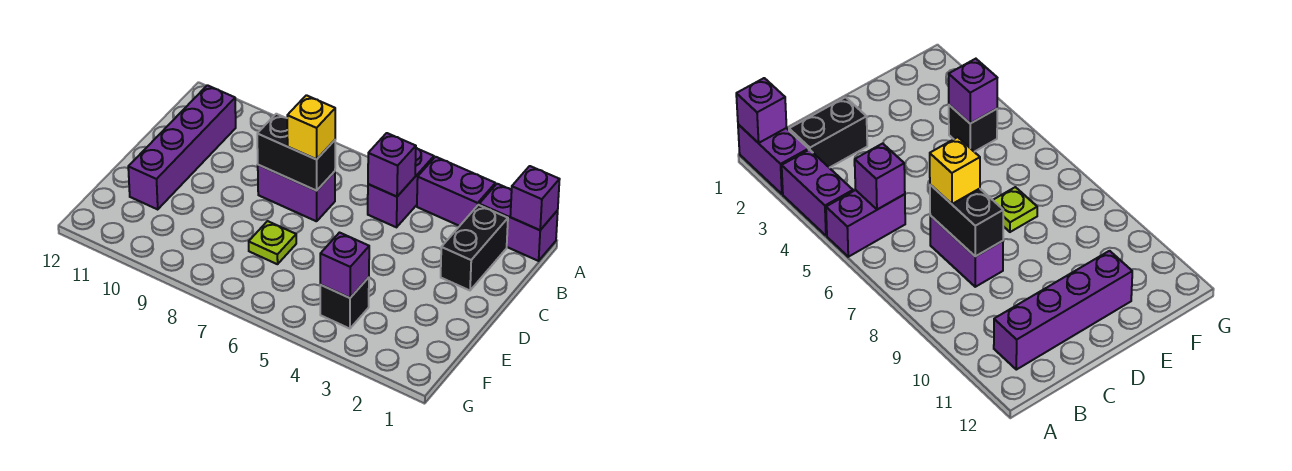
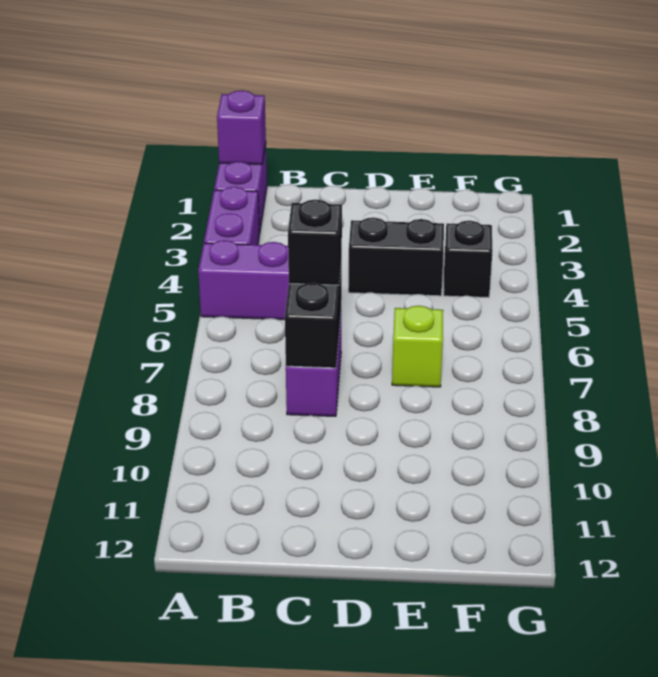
black 1x2 brick [441,205,508,290] -> black 1x2 brick moved to [348,218,444,296]
purple 1x1 brick [368,133,416,197] -> none
purple 1x4 brick [128,85,236,209] -> none
yellow 1x1 brick [287,95,335,159] -> black 1x1 brick [288,200,342,285]
lime 1x1 plate [249,221,296,264] -> lime 1x1 brick [392,306,443,387]
purple 1x1 brick [320,233,369,298] -> none

